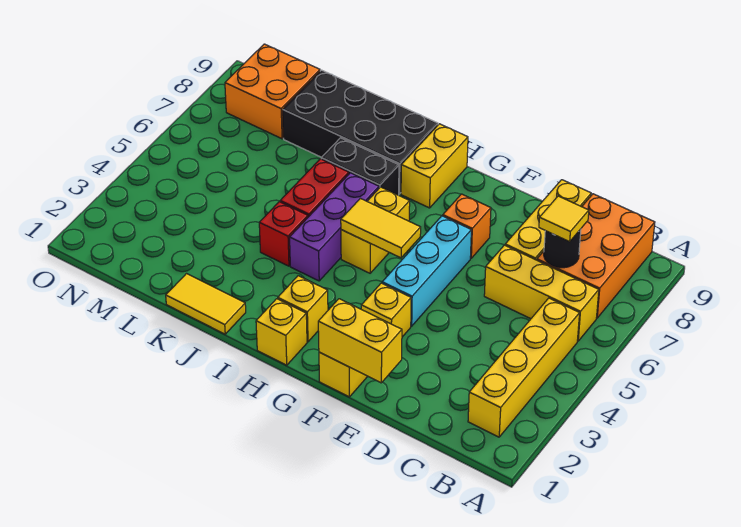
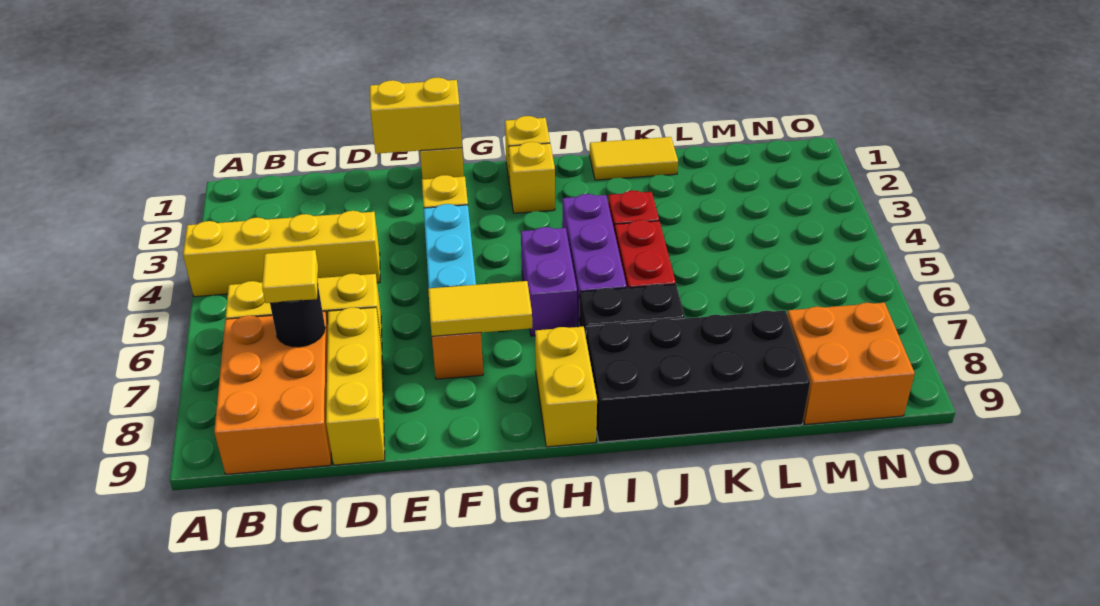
yellow 1x4 brick [468,298,580,437] -> yellow 1x4 brick turned to [183,211,380,297]
yellow 1x2 tile [341,198,421,258] -> yellow 1x2 tile moved to [428,281,532,336]
yellow 1x2 brick [341,187,410,273] -> purple 1x2 brick [521,227,577,336]

